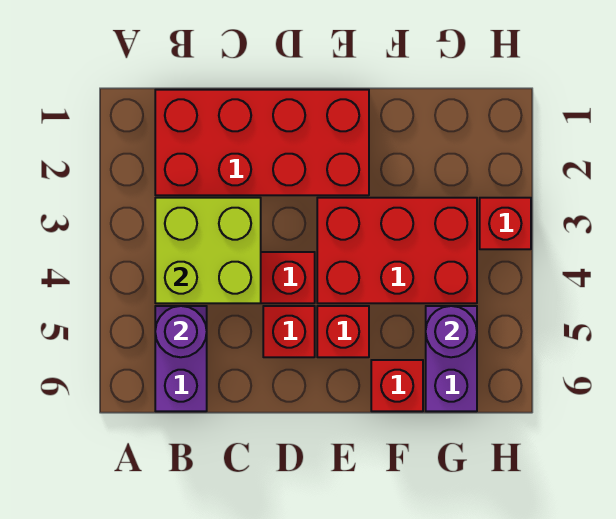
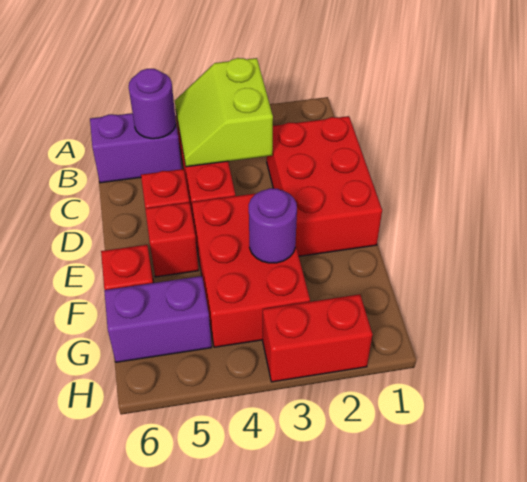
red 2x4 brick [155,90,369,195] -> red 2x3 brick [267,116,382,256]
lime 2x2 brick [155,198,261,303] -> lime 2x2 slope [175,58,273,167]
purple 1x1 round brick [426,306,477,357] -> purple 1x1 round brick moved to [249,188,297,263]
red 1x1 brick [480,198,531,249] -> red 1x2 brick [263,294,373,382]

